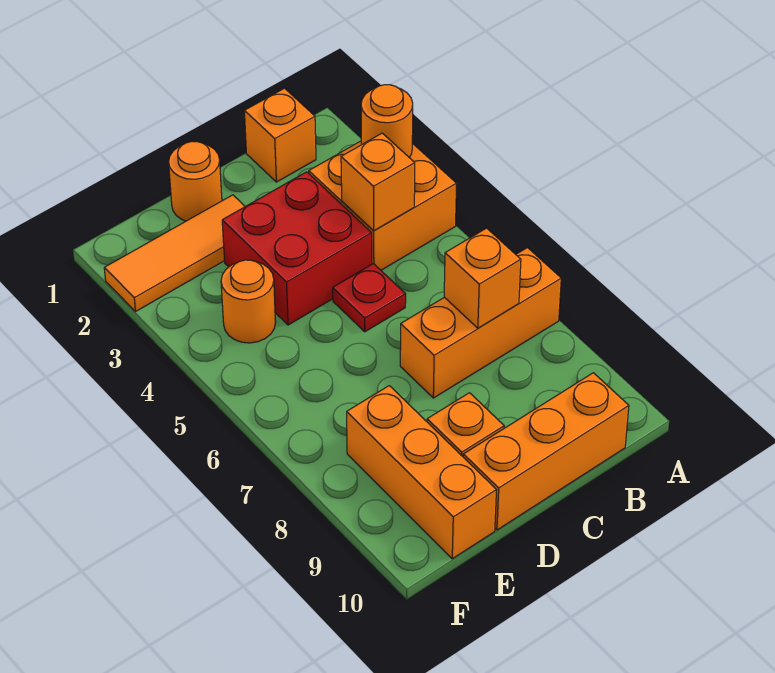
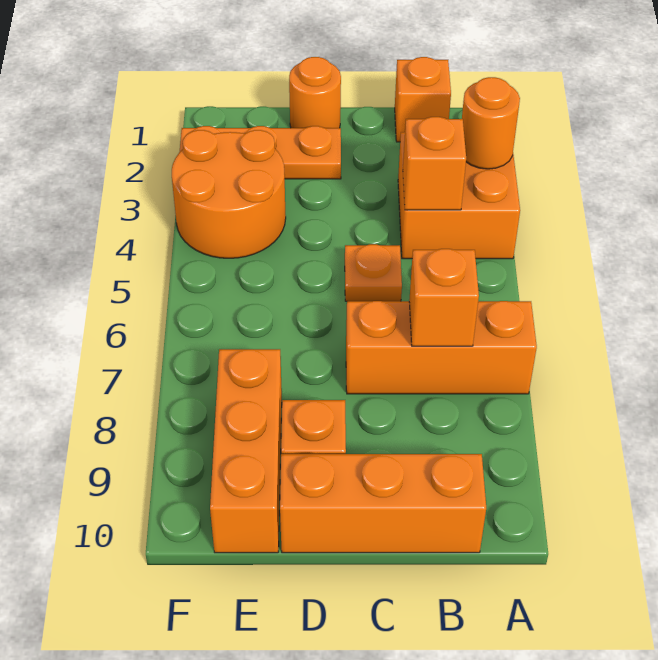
red 2x2 brick [222,172,372,325] -> none
red 1x1 plate [333,264,406,332] -> orange 1x1 plate [345,244,402,301]
orange 1x3 tile [104,195,245,311] -> orange 1x3 plate [180,126,341,179]
orange 1x1 round brick [221,260,276,343] -> orange 2x2 round brick [172,130,286,258]

